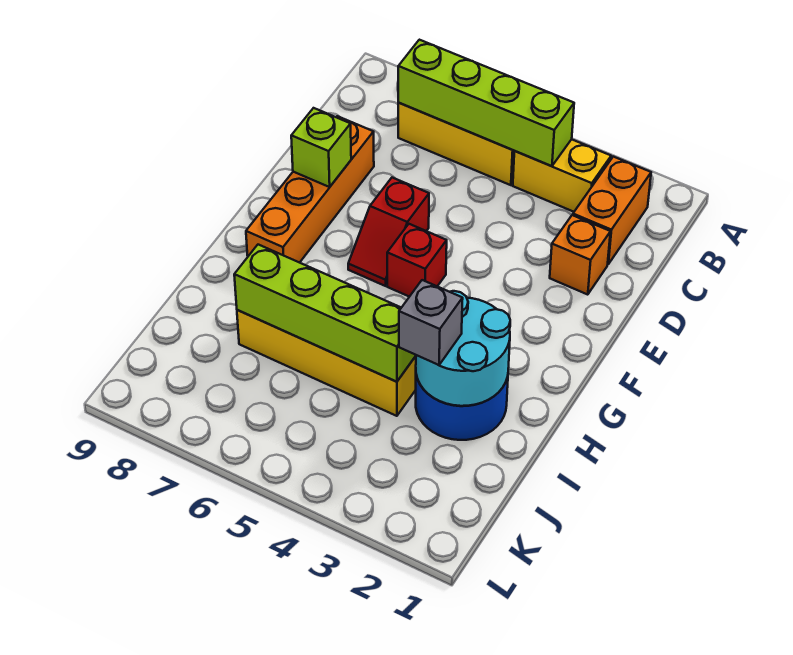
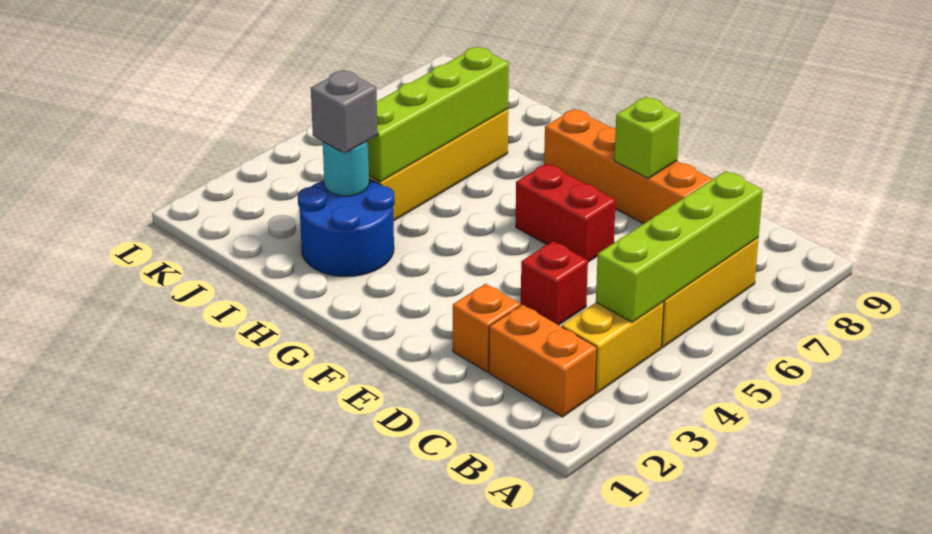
red 1x2 slope [348,178,429,286] -> red 1x2 brick [516,163,616,262]
red 1x1 brick [387,224,447,297] -> red 1x1 brick moved to [521,241,588,325]
cyan 2x2 round brick [416,291,510,406] -> cyan 1x1 round brick [323,141,369,196]

